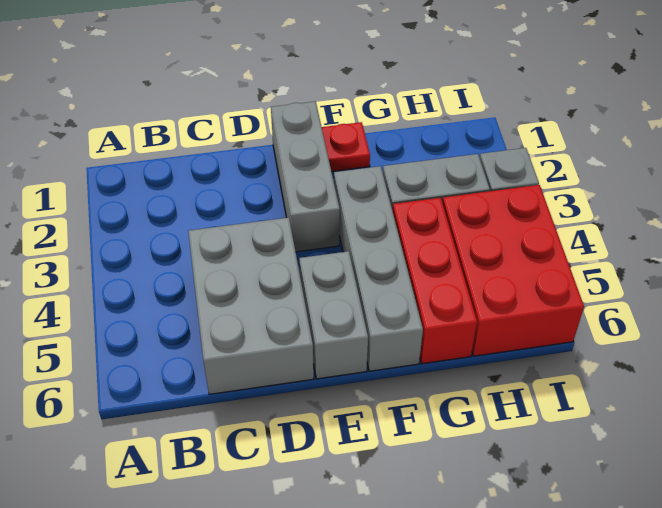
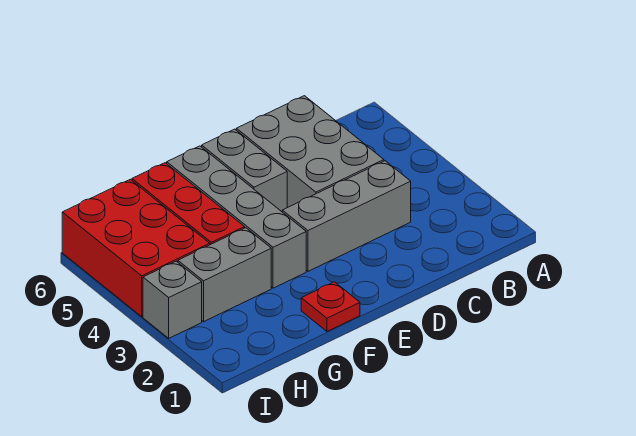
grey 1x3 brick [271,101,340,252] -> grey 1x3 brick turned to [282,161,411,271]

